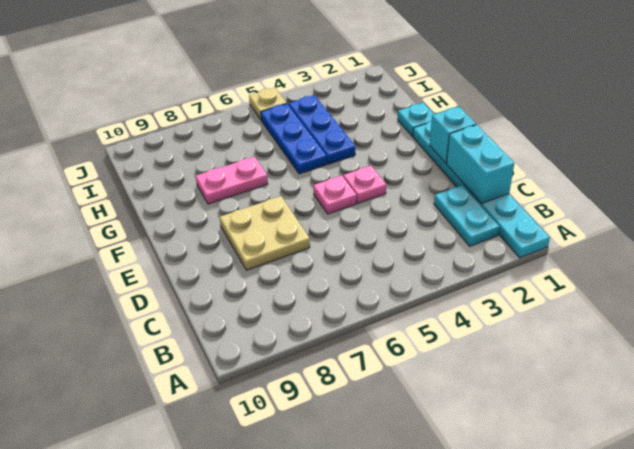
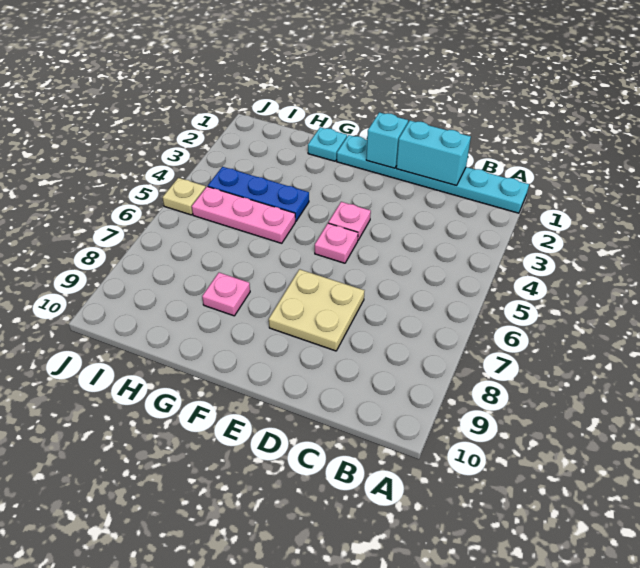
cyan 1x2 plate [434,185,500,246] -> none
blue 1x3 plate [261,104,327,174] -> pink 1x3 plate [192,186,295,243]
pink 1x2 plate [196,157,268,204] -> pink 1x1 plate [202,273,250,316]

